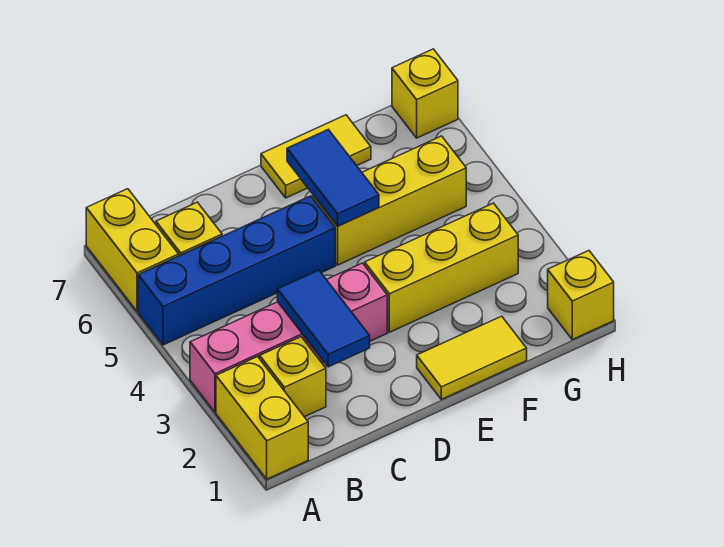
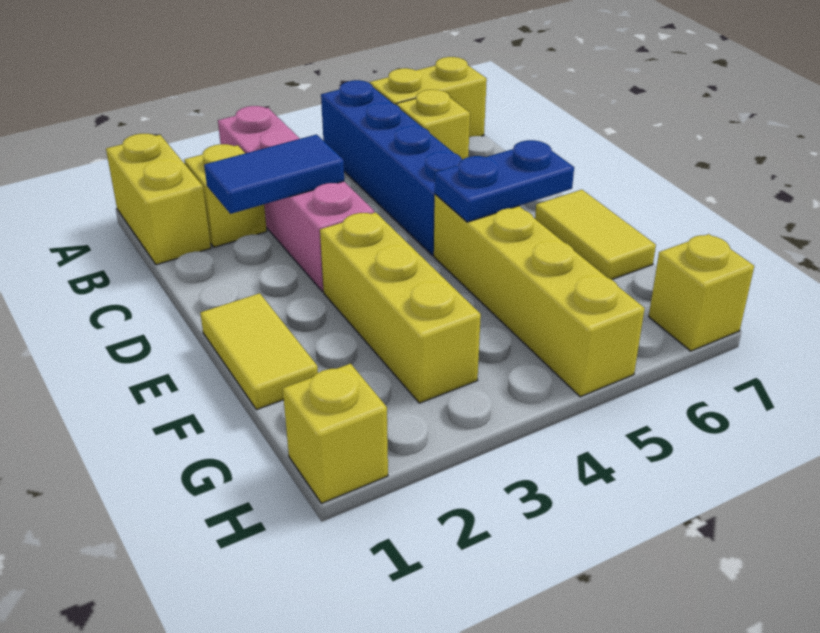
yellow 1x2 brick [216,357,308,479] -> yellow 1x2 brick turned to [106,134,211,265]
yellow 1x3 brick [313,136,466,265] -> yellow 1x4 brick [434,194,645,397]
blue 1x2 tile [287,129,379,226] -> blue 1x2 plate [435,140,574,222]

